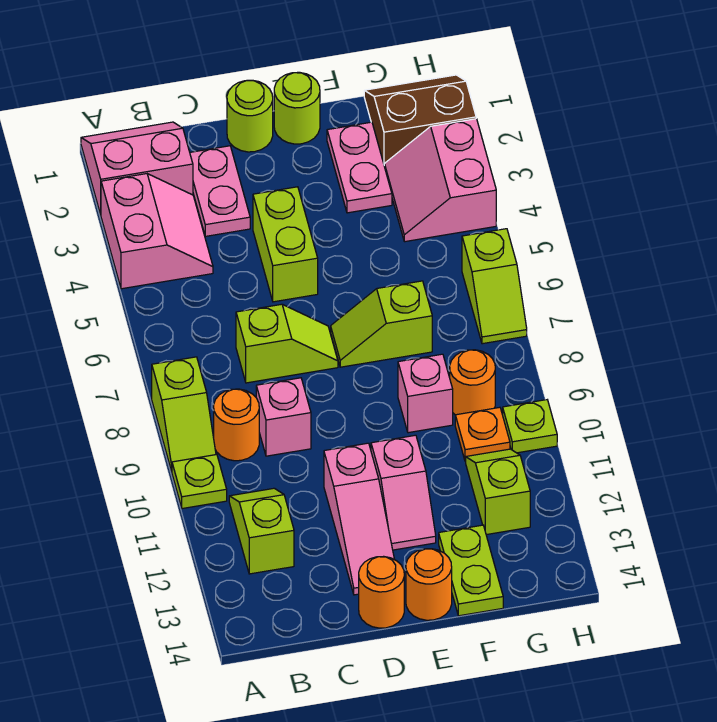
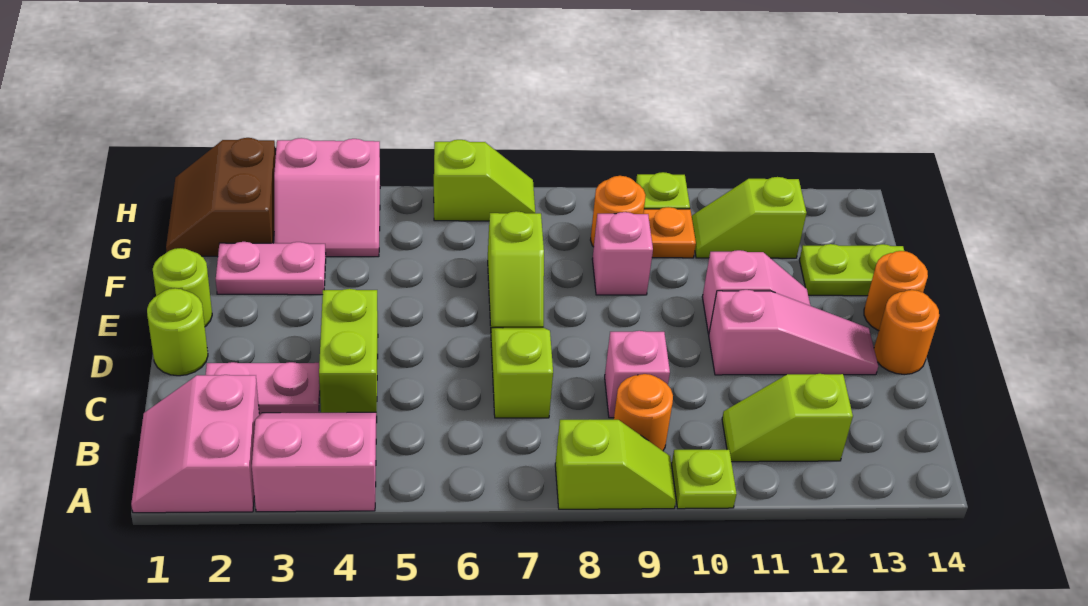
lime 1x2 brick [253,187,318,302] -> lime 1x2 brick turned to [319,289,378,418]

